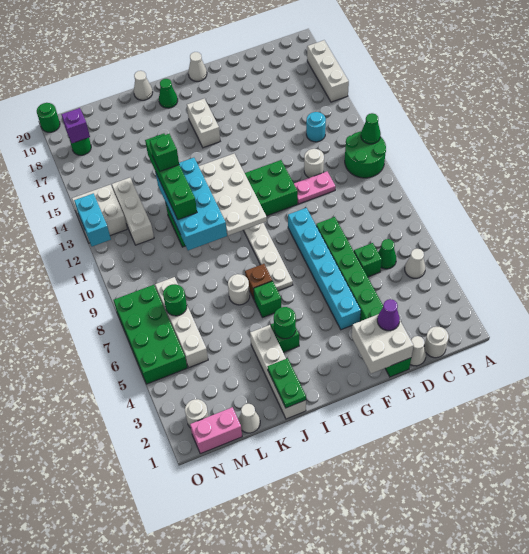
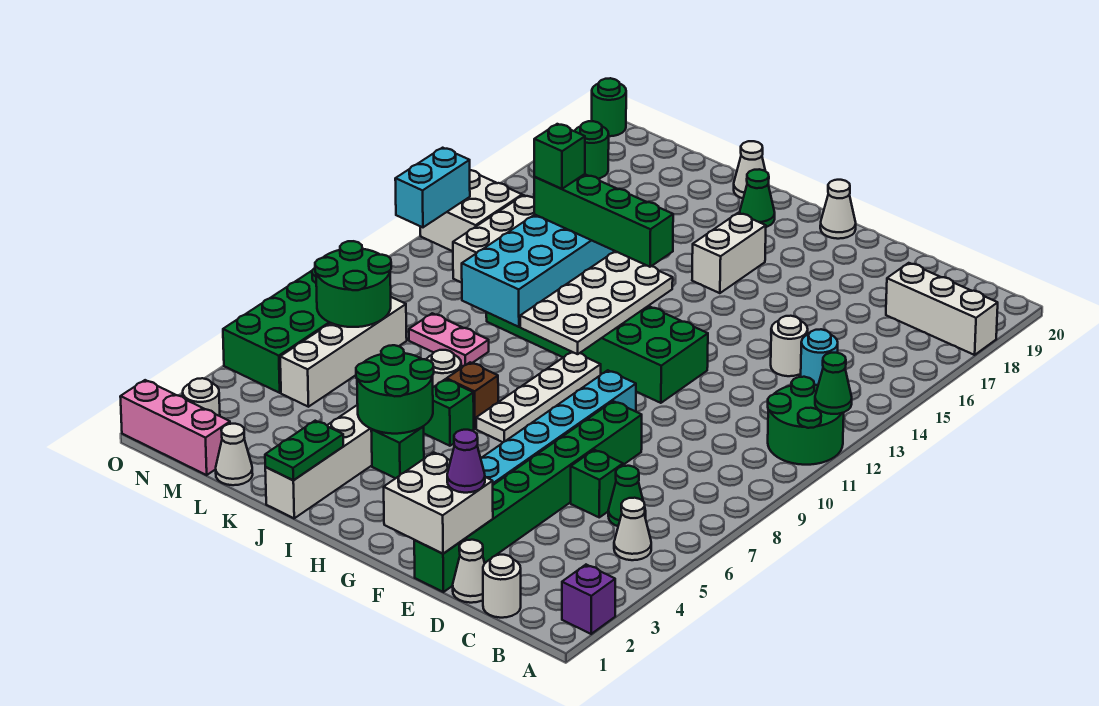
white 1x3 brick [307,40,349,102] -> white 1x3 brick turned to [886,263,998,355]
pink 1x2 plate [294,172,336,204] -> pink 1x2 plate moved to [409,313,489,366]
white 1x1 round brick [304,149,324,178] -> white 1x1 round brick moved to [771,316,808,376]
green 1x1 round brick [274,307,296,339] -> green 2x2 round brick [356,345,434,434]
green 1x4 brick [145,134,197,220] -> green 1x4 brick turned to [534,174,673,267]
pink 1x2 brick [190,407,242,454] -> pink 1x3 brick [120,380,230,475]
green 1x1 round brick [163,284,187,316] -> green 2x2 round brick [315,241,391,327]
purple 1x1 brick [61,108,90,143] -> purple 1x1 brick moved to [562,565,615,634]

